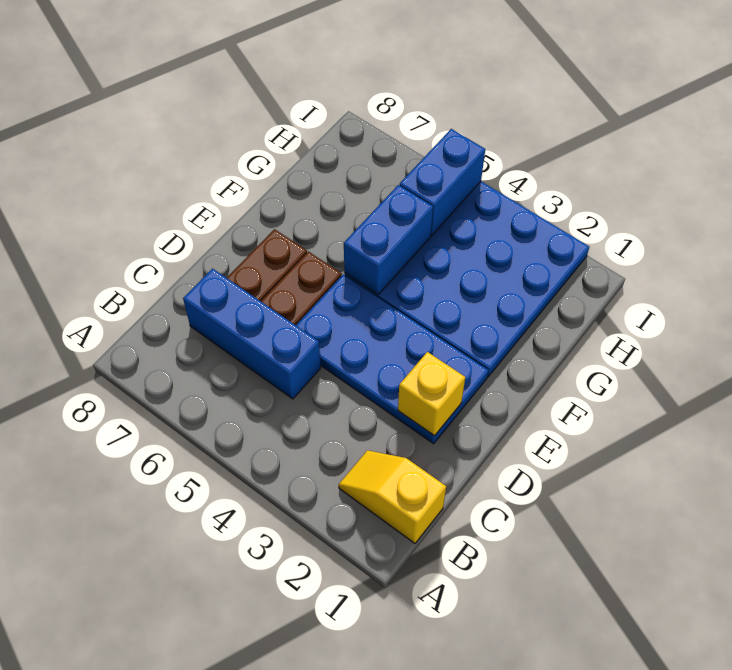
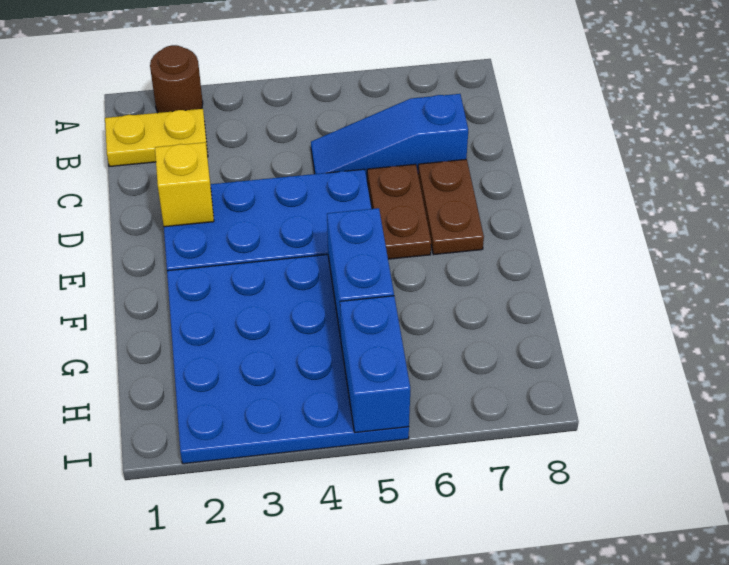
none -> brown 1x1 round brick [150,45,203,113]
yellow 1x2 slope [339,450,446,543] -> yellow 1x2 plate [105,109,208,167]
blue 1x3 brick [183,269,321,399] -> blue 1x3 slope [311,94,468,178]

